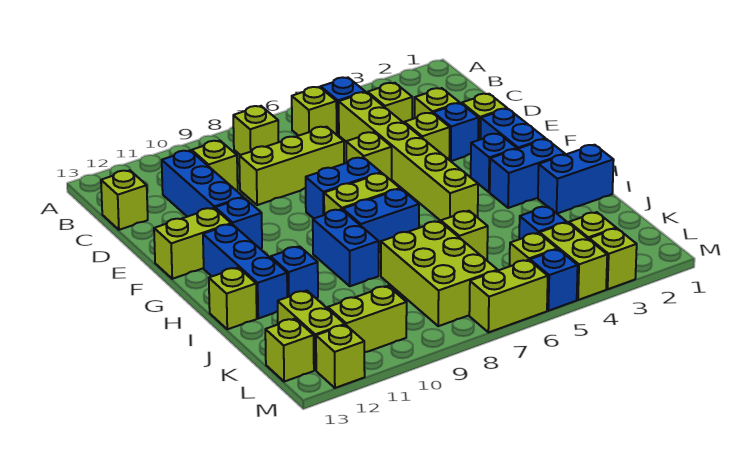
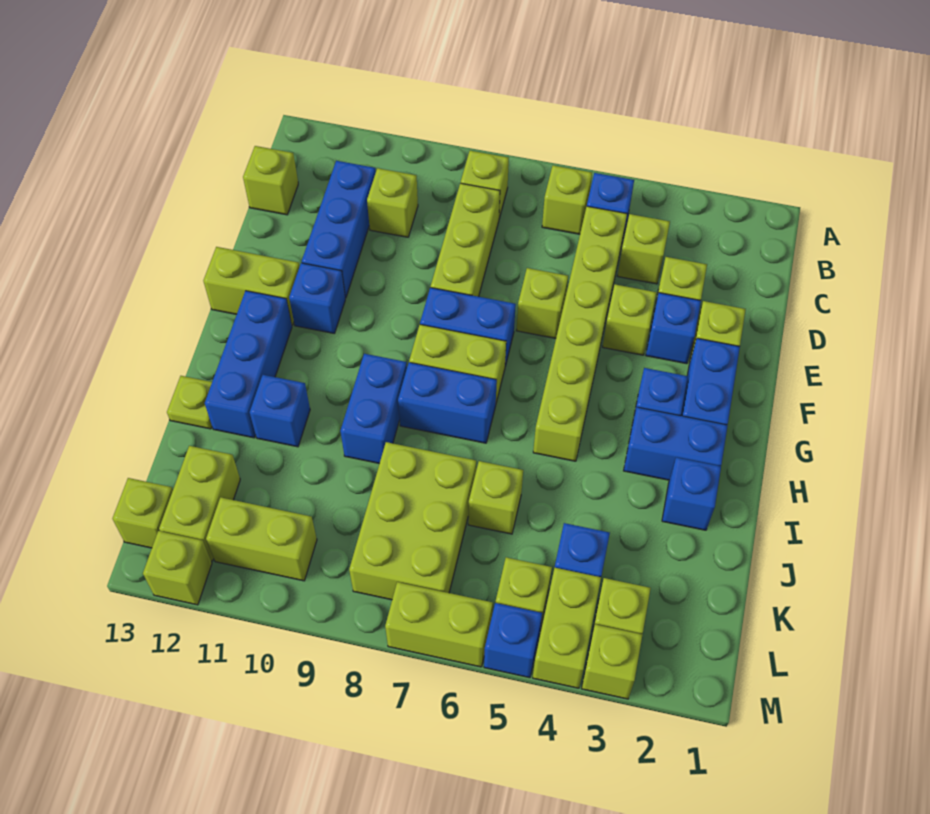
lime 1x3 brick [239,127,344,205] -> lime 1x3 brick turned to [431,183,500,297]
blue 1x2 brick [538,145,614,214] -> blue 1x1 brick [662,457,721,530]
lime 1x1 brick [209,268,257,329] -> lime 1x1 plate [167,376,212,429]

